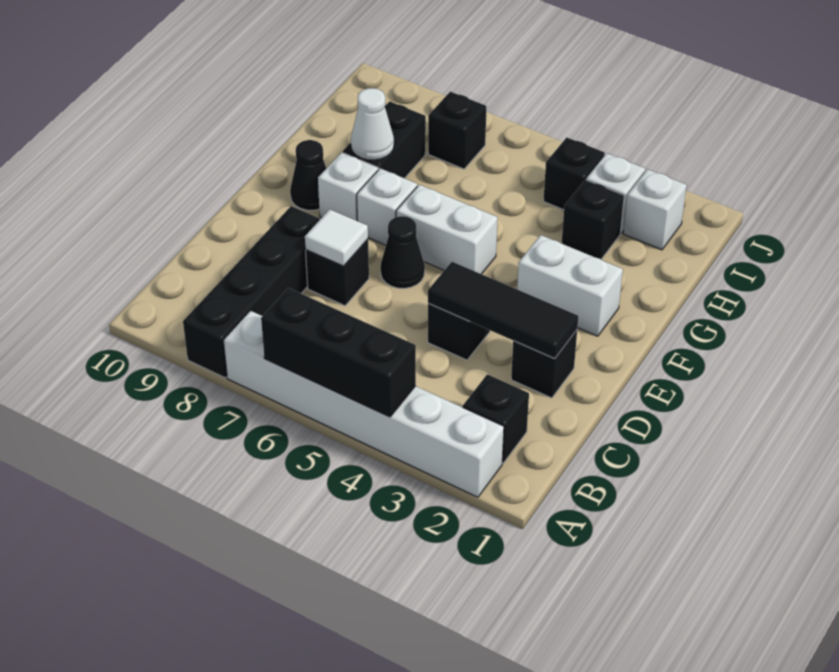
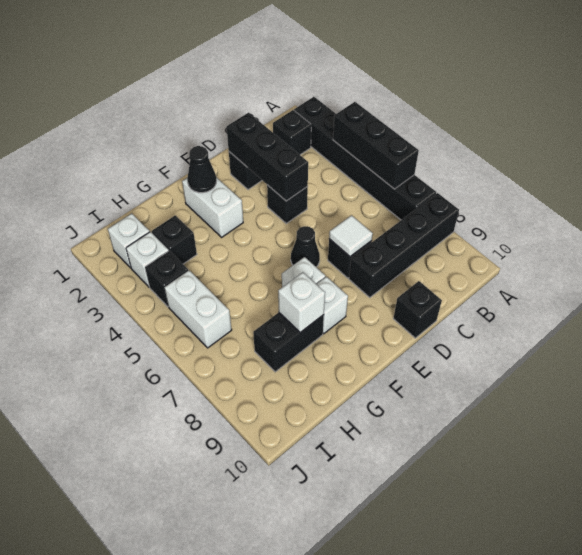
white 1x6 brick [223,311,504,497] -> black 1x6 brick [294,97,436,220]
black 1x3 tile [428,262,578,359] -> black 1x3 brick [227,113,308,201]
white 1x2 brick [396,185,498,274] -> white 1x2 brick moved to [165,270,232,348]
black 1x1 cone [290,140,326,210] -> black 1x1 cone moved to [187,146,217,193]
white 1x1 cone [351,88,394,160] -> white 1x1 brick [278,272,325,332]
black 1x1 brick [428,92,486,169] -> black 1x1 brick moved to [393,281,442,338]

